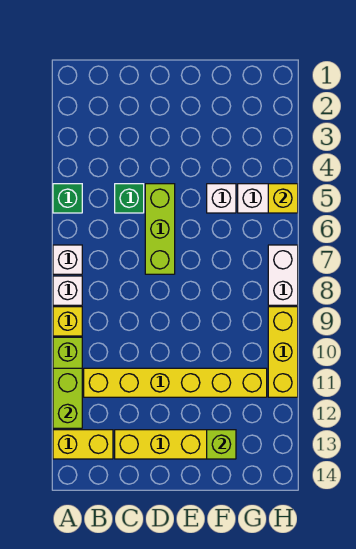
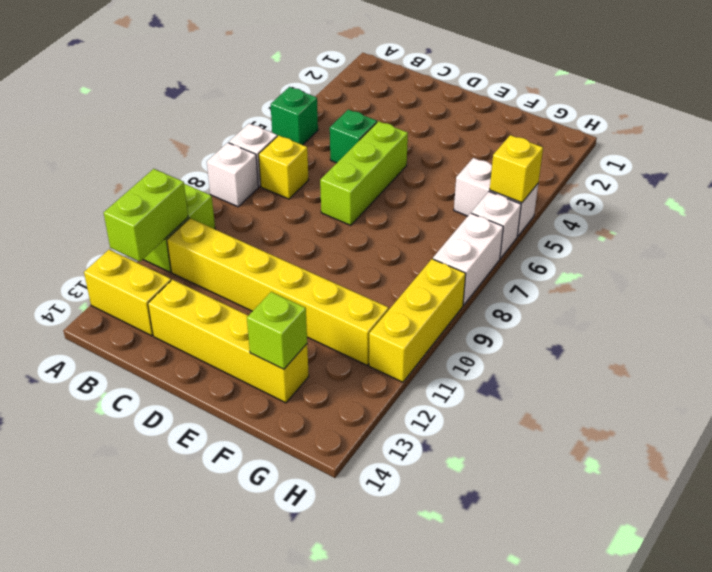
yellow 1x1 brick [53,307,82,336] -> yellow 1x1 brick moved to [259,135,308,199]
white 1x1 brick [207,184,236,213] -> white 1x1 brick moved to [471,192,521,259]

